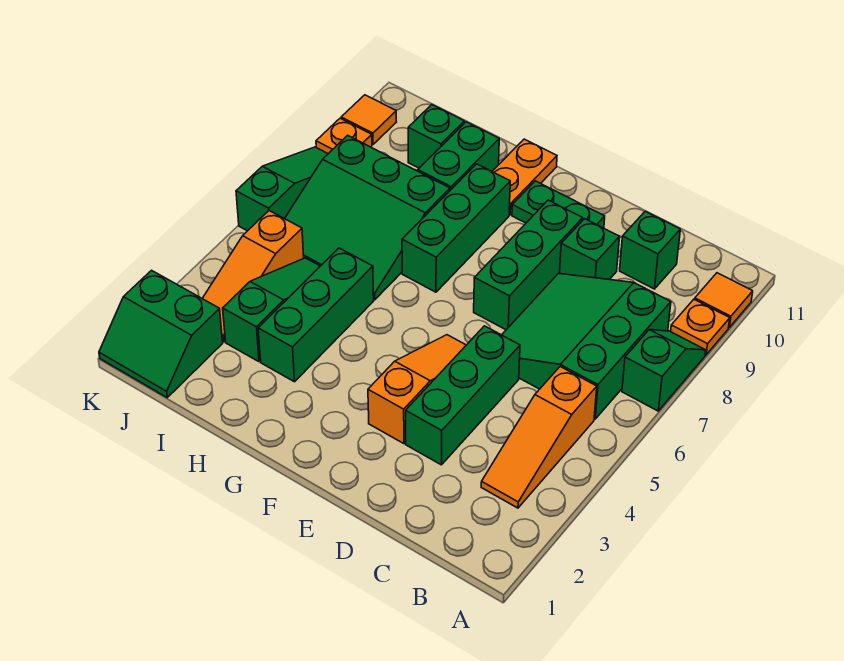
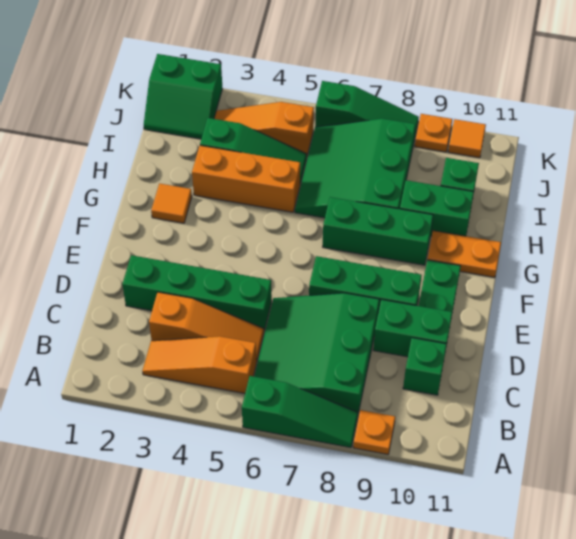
green 1x2 slope [622,330,706,411] -> green 1x3 slope [242,376,358,448]
orange 1x1 tile [695,273,753,327] -> orange 1x1 tile moved to [151,183,192,223]
green 3x3 slope [502,273,671,419] -> green 3x3 slope turned to [254,293,379,413]
green 1x3 brick [406,326,520,465] -> green 1x4 brick [122,255,272,331]
green 1x1 brick [560,219,620,279] -> green 1x2 brick [373,300,452,357]
orange 1x3 slope [368,335,466,444] -> orange 1x3 slope moved to [149,292,264,362]
green 1x3 brick [258,248,374,382] -> orange 1x3 brick [192,145,300,212]
green 2x2 slope [99,270,223,397] -> green 2x2 slope turned to [144,54,223,139]

